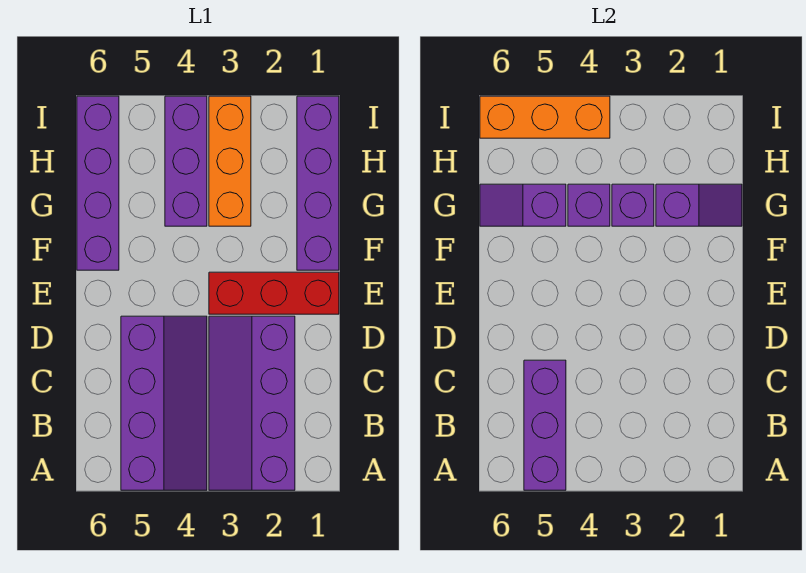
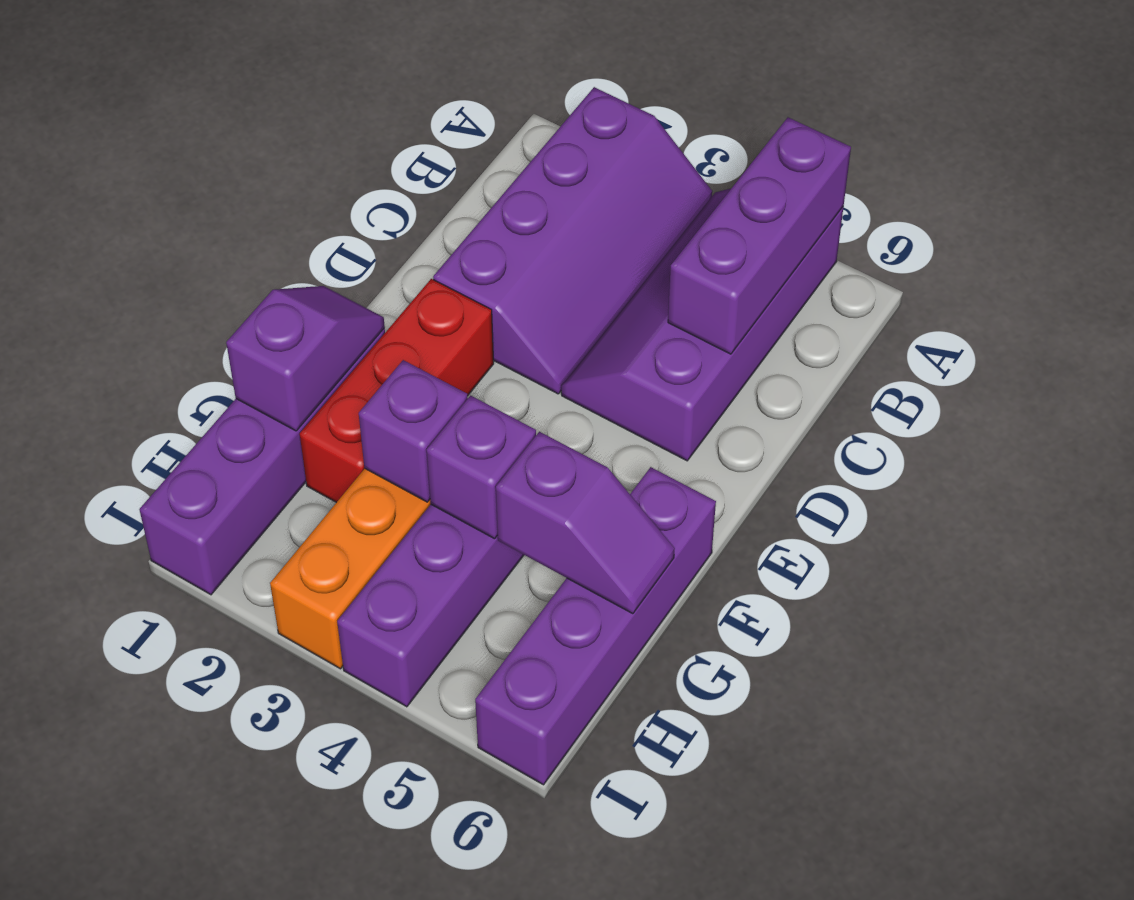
red 1x3 brick [209,272,339,314] -> red 1x3 brick turned to [300,279,494,503]
purple 1x2 slope [656,184,742,226] -> purple 1x2 slope turned to [226,286,385,431]
orange 1x3 brick [480,96,610,138] -> none

